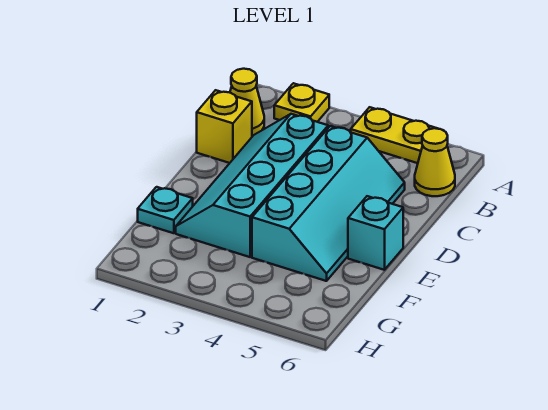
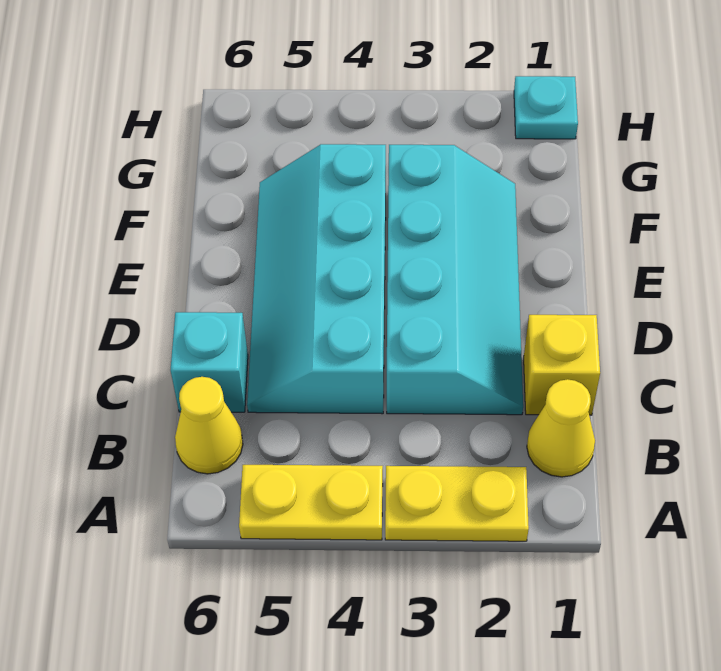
yellow 1x1 plate [274,83,329,122] -> yellow 1x2 plate [385,466,529,541]
cyan 1x1 brick [348,196,403,270] -> cyan 1x1 brick moved to [171,312,248,412]
cyan 1x1 plate [138,187,193,233] -> cyan 1x1 plate moved to [514,76,578,139]

